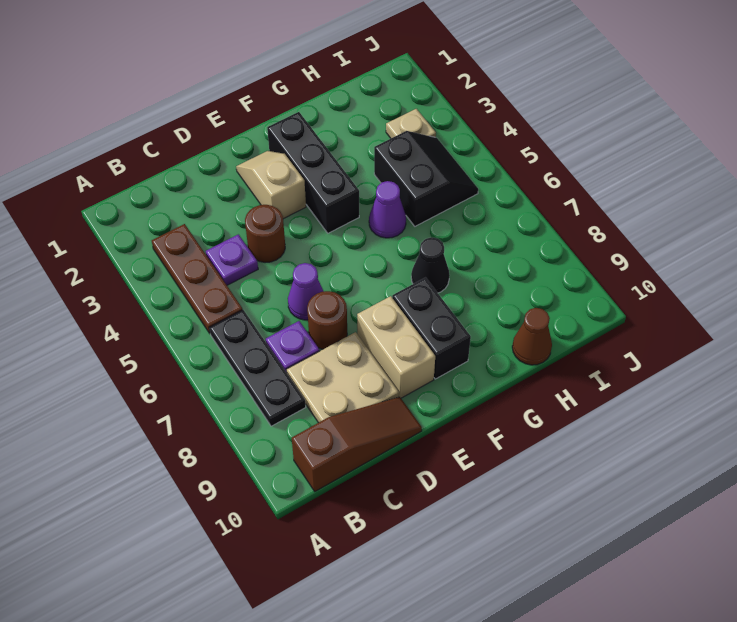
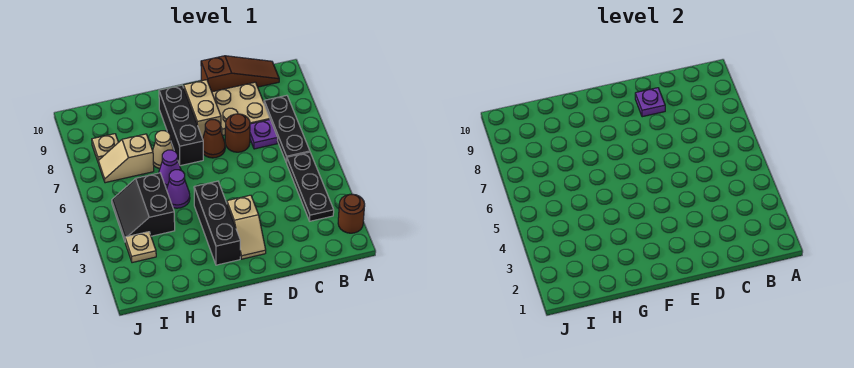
brown 1x3 plate [152,224,243,333] -> black 1x3 plate [286,152,334,221]
brown 1x3 slope [292,397,422,491] -> brown 1x3 slope turned to [201,56,279,92]
purple 1x1 plate [206,234,258,285] -> purple 1x1 plate moved to [635,88,665,117]
brown 1x1 round brick [245,205,285,263] -> brown 1x1 round brick moved to [338,194,365,233]
purple 1x1 cone [288,263,324,320] -> purple 1x1 cone moved to [159,150,181,188]
black 1x2 brick [392,278,471,379] -> black 1x3 brick [159,85,203,166]
black 1x1 cone [411,237,450,293] -> tan 1x1 cone [153,131,174,169]
none -> tan 1x2 slope [98,134,154,183]
brown 1x1 cone [512,308,552,365] -> brown 1x1 cone moved to [203,120,225,158]
none -> tan 1x1 plate [92,134,119,161]

